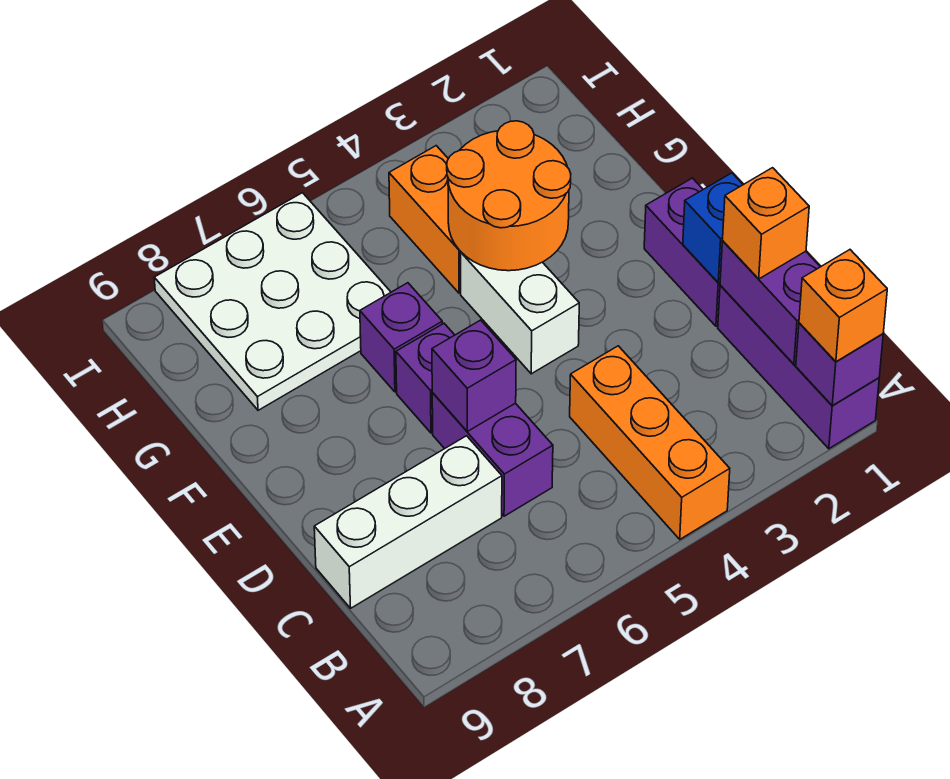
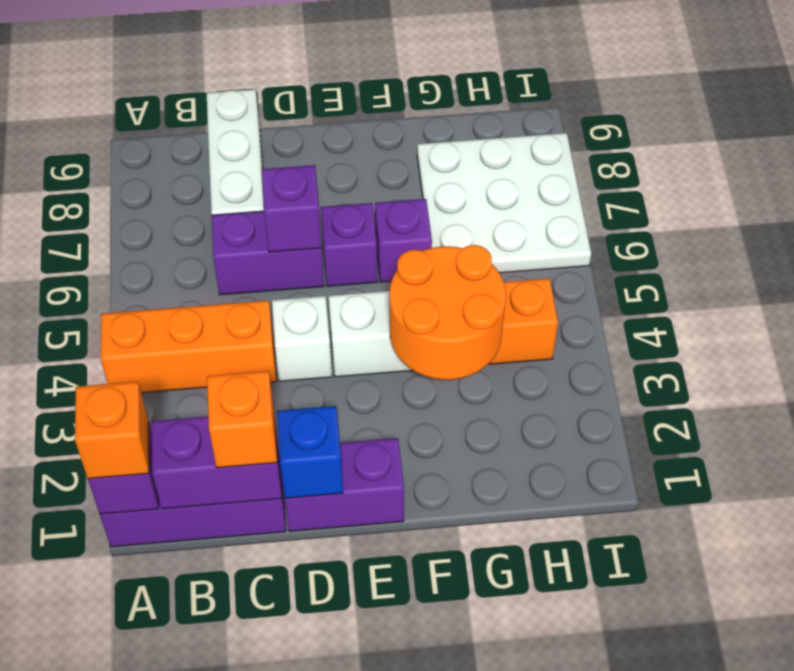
none -> white 1x1 brick [272,296,332,381]

